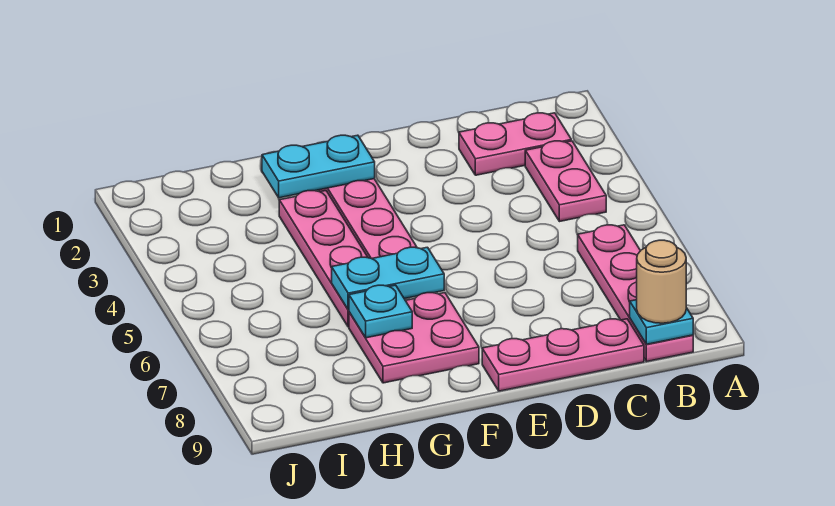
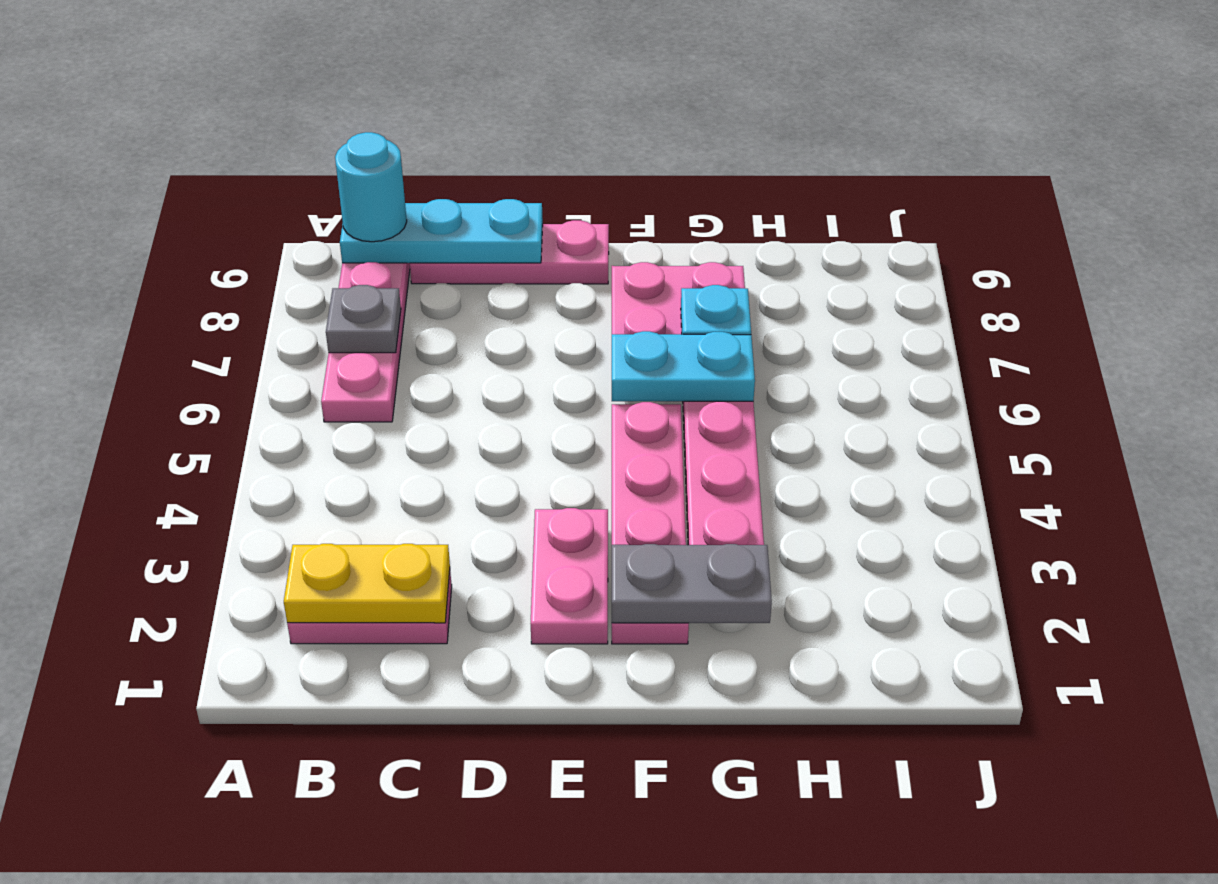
none -> yellow 1x2 plate [284,544,450,623]
pink 1x2 plate [525,141,606,222] -> pink 1x2 plate moved to [531,508,608,644]
none -> grey 1x1 plate [326,285,401,353]
cyan 1x1 plate [630,300,693,344] -> cyan 1x3 plate [340,199,543,263]
tan 1x1 round brick [637,240,686,323] -> cyan 1x1 round brick [335,132,407,242]
cyan 1x2 plate [262,135,375,198] -> grey 1x2 plate [612,544,772,623]

